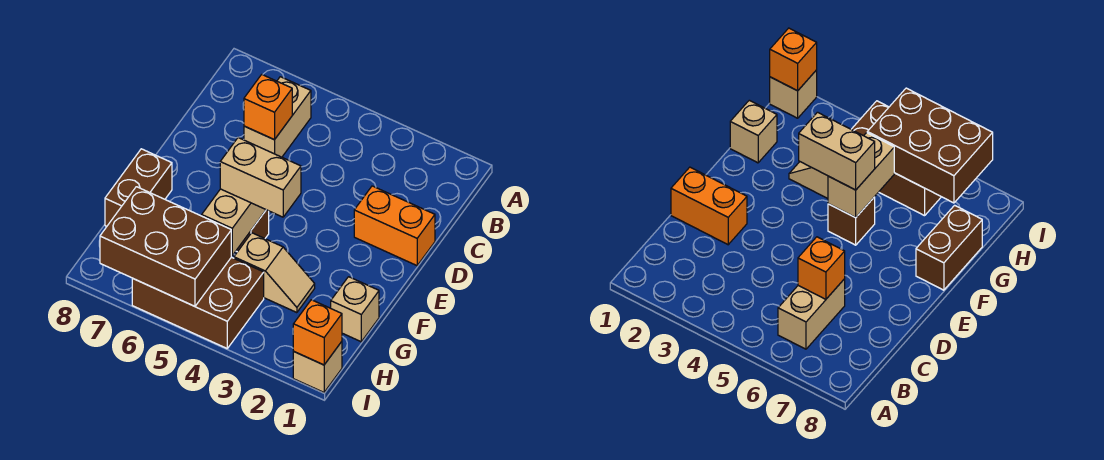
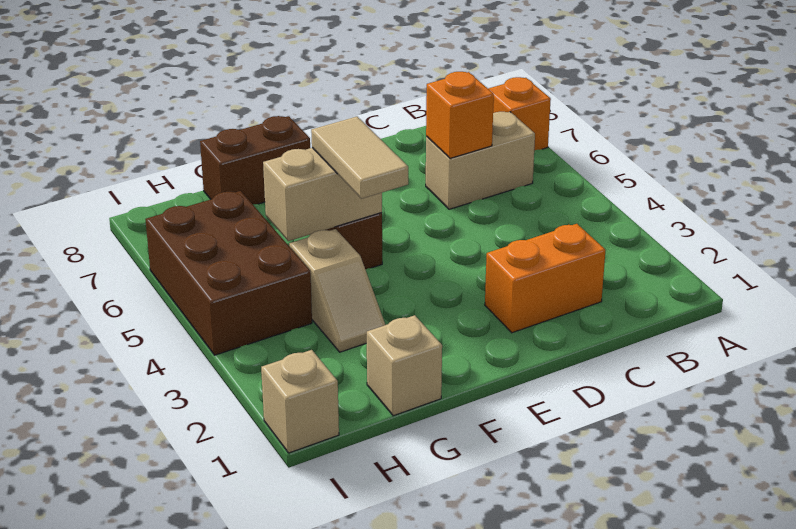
orange 1x2 brick [354,186,435,266] -> orange 1x2 brick turned to [485,224,605,333]
tan 1x2 brick [220,137,301,217] -> tan 1x2 tile [311,117,408,199]
brown 2x3 brick [100,187,231,306] -> none
orange 1x1 brick [293,300,342,365] -> orange 1x1 brick moved to [488,77,551,151]

